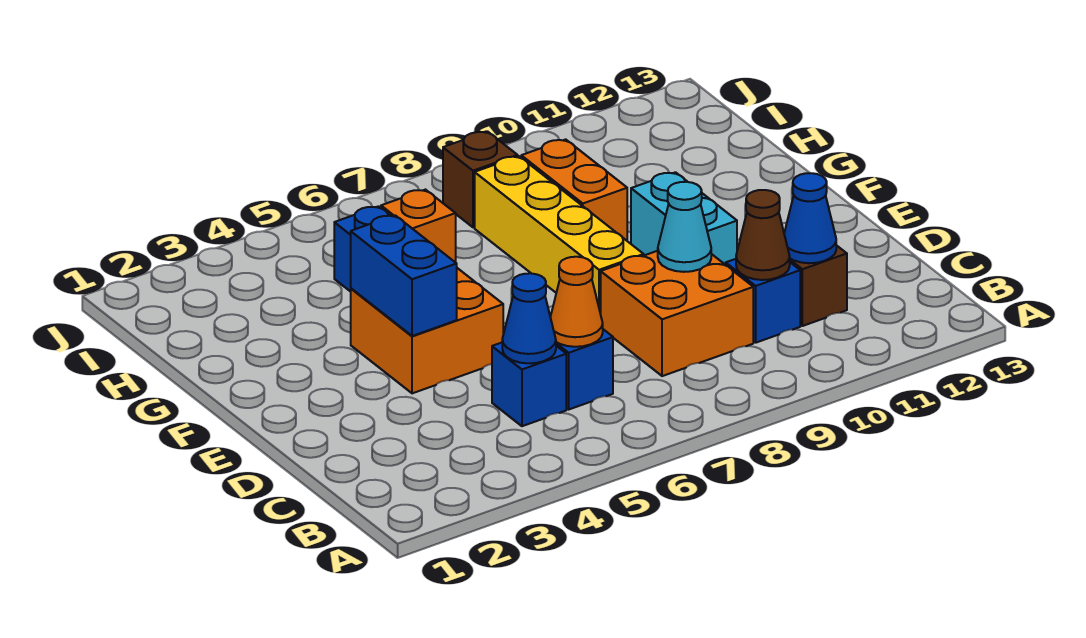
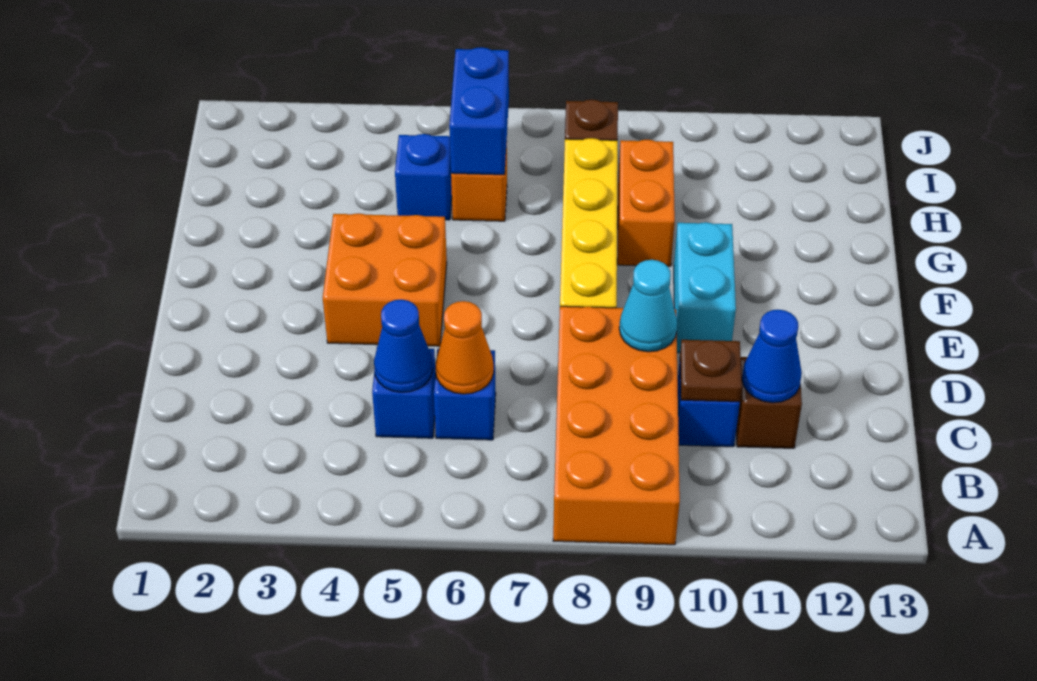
orange 2x2 brick [601,251,753,376] -> orange 2x4 brick [553,306,680,545]
brown 1x1 cone [736,190,790,280] -> brown 1x1 plate [680,340,742,402]
blue 1x2 brick [351,215,457,336] -> blue 1x2 brick moved to [449,47,509,175]

